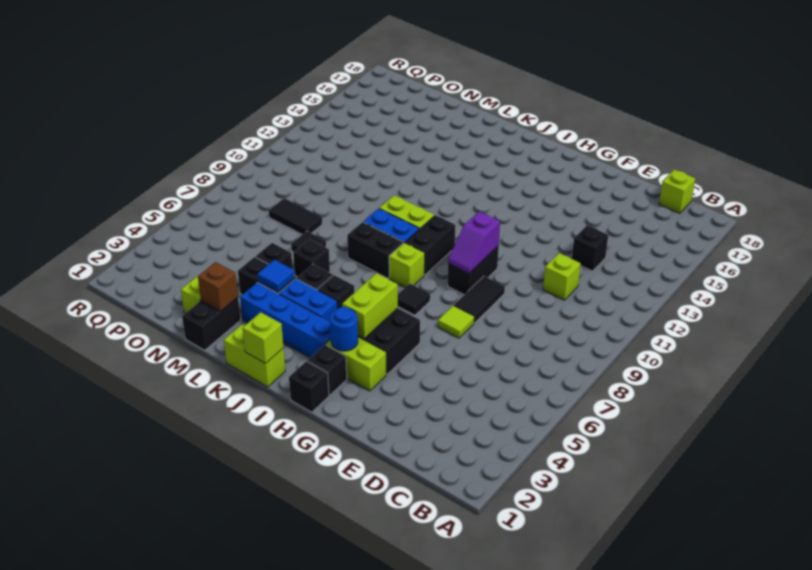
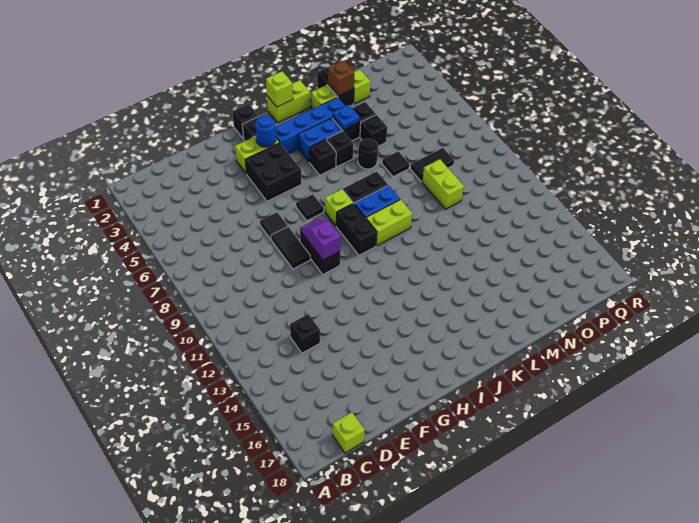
lime 1x1 brick [543,253,581,300] -> lime 1x1 brick moved to [311,85,337,109]
lime 1x1 tile [438,306,474,338] -> black 1x1 tile [260,212,288,239]
lime 1x2 brick [342,273,398,338] -> lime 1x2 brick moved to [422,159,464,209]
blue 1x1 tile [257,260,295,292] -> blue 1x1 plate [333,105,359,130]
black 1x1 brick [293,239,330,277] -> black 1x1 round brick [358,139,378,169]

